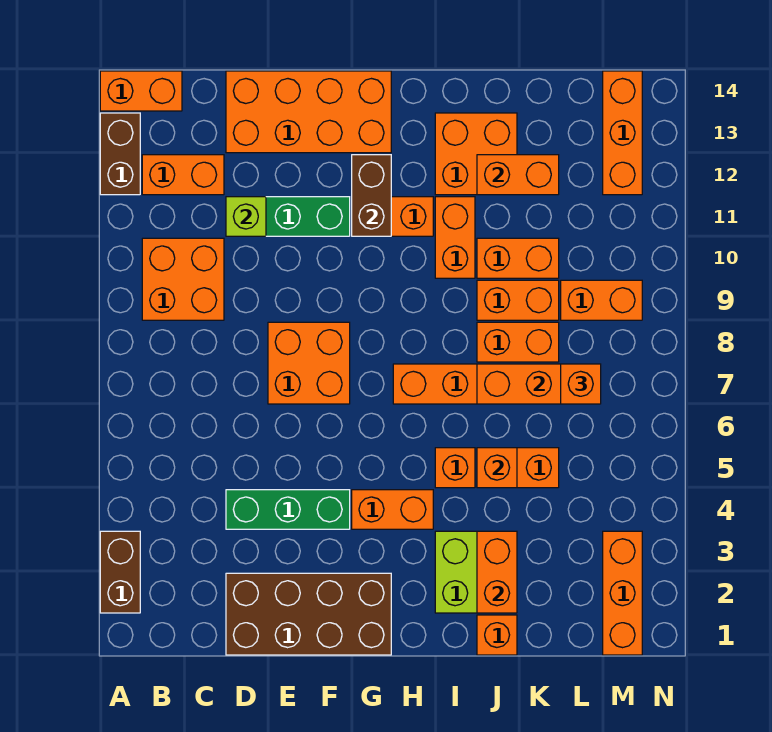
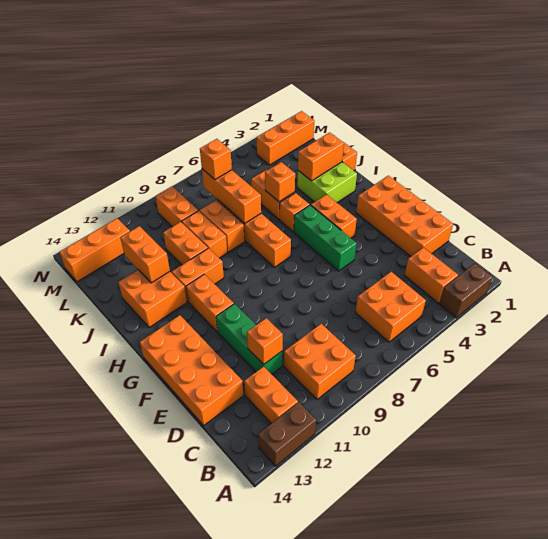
orange 1x2 brick [100,71,182,111] -> orange 1x2 brick moved to [405,248,458,303]
brown 2x4 brick [226,573,391,655] -> orange 2x4 brick [356,176,453,256]
green 1x3 brick [226,490,350,529] -> green 1x3 brick moved to [294,205,357,271]
lime 1x1 brick [226,197,266,236] -> orange 1x1 brick [247,318,283,364]
orange 2x2 brick [268,322,350,404] -> orange 2x2 brick moved to [355,272,426,342]
brown 1x2 brick [352,155,391,236] -> none

